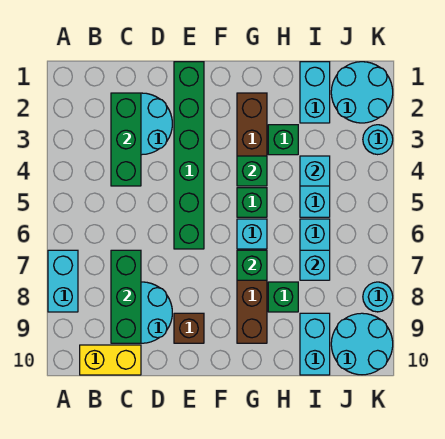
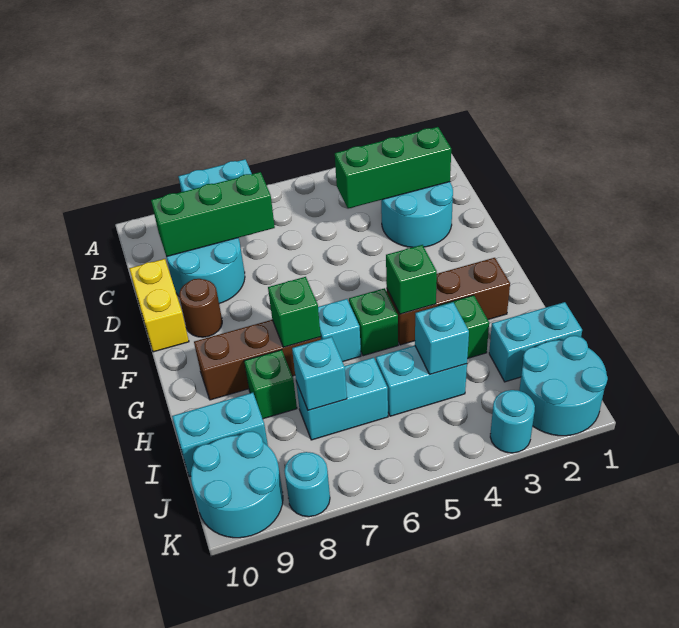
yellow 1x2 brick [80,345,141,375] -> yellow 1x2 brick moved to [129,259,189,352]
green 1x6 brick [174,62,204,249] -> none
brown 1x1 brick [174,313,204,343] -> brown 1x1 round brick [179,279,222,337]

